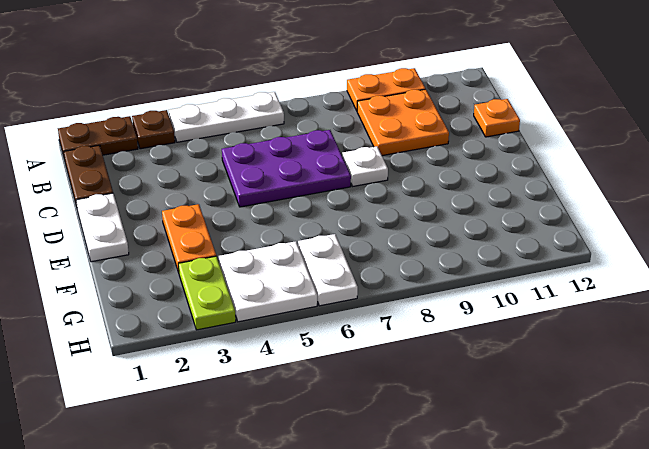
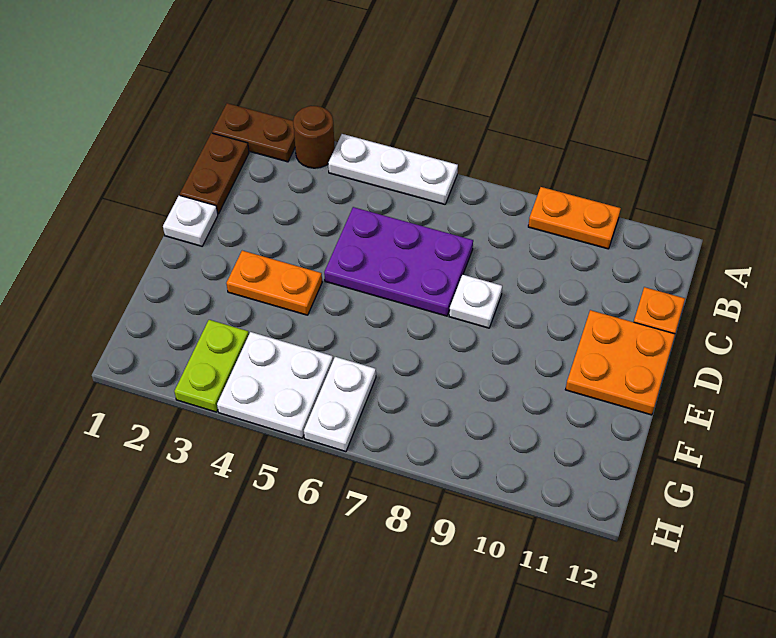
brown 1x1 plate [132,110,175,149] -> brown 1x1 round brick [293,106,335,168]
orange 2x2 plate [357,89,449,156] -> orange 2x2 plate moved to [565,310,675,415]
white 1x2 plate [76,193,129,262] -> white 1x1 plate [163,195,218,246]
orange 1x2 plate [162,204,216,272] -> orange 1x2 plate turned to [226,251,322,315]

